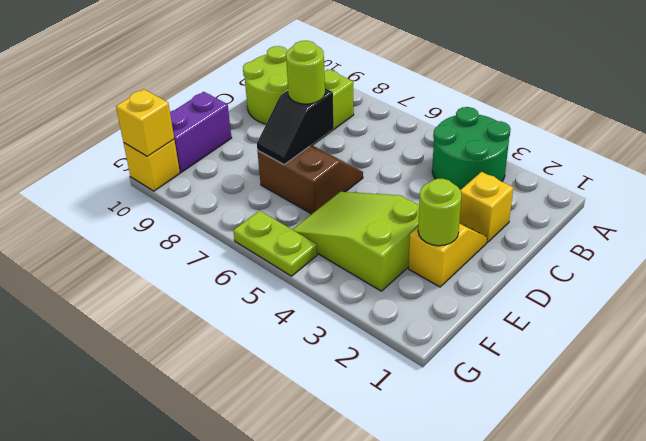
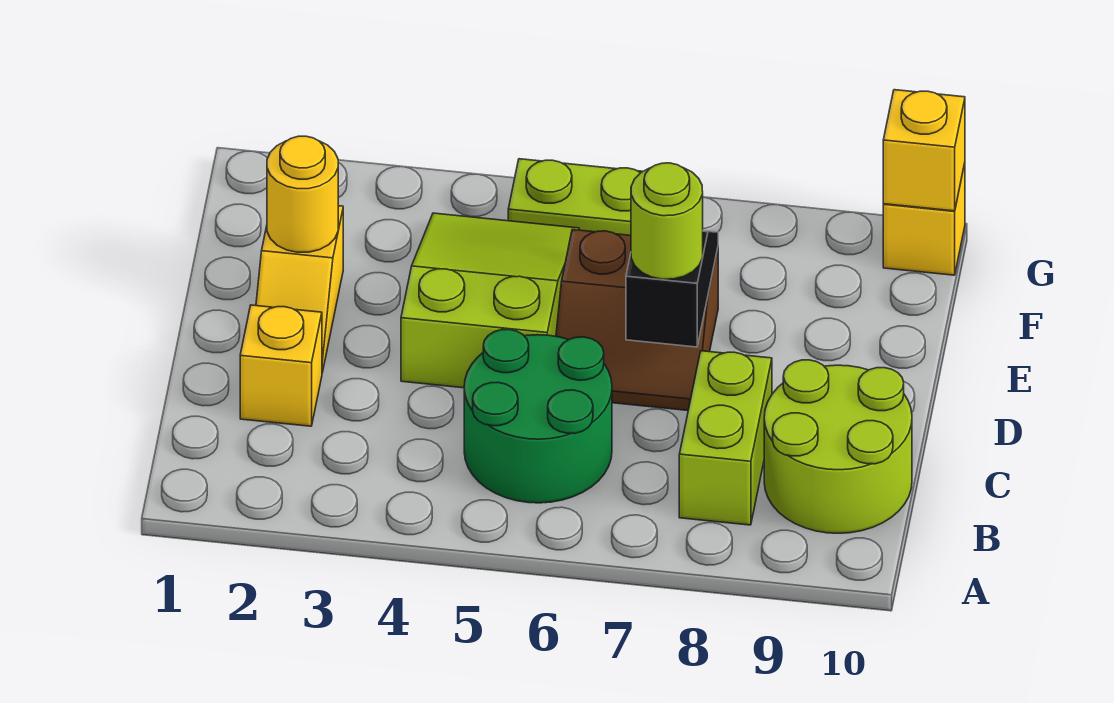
green 2x2 round brick [432,107,511,190] -> green 2x2 round brick moved to [464,329,612,503]
lime 1x1 round brick [418,178,462,246] -> yellow 1x1 round brick [267,136,338,252]
lime 2x3 slope [292,192,419,291] -> lime 2x3 slope turned to [401,213,579,388]
purple 1x2 brick [170,92,232,173] -> none

